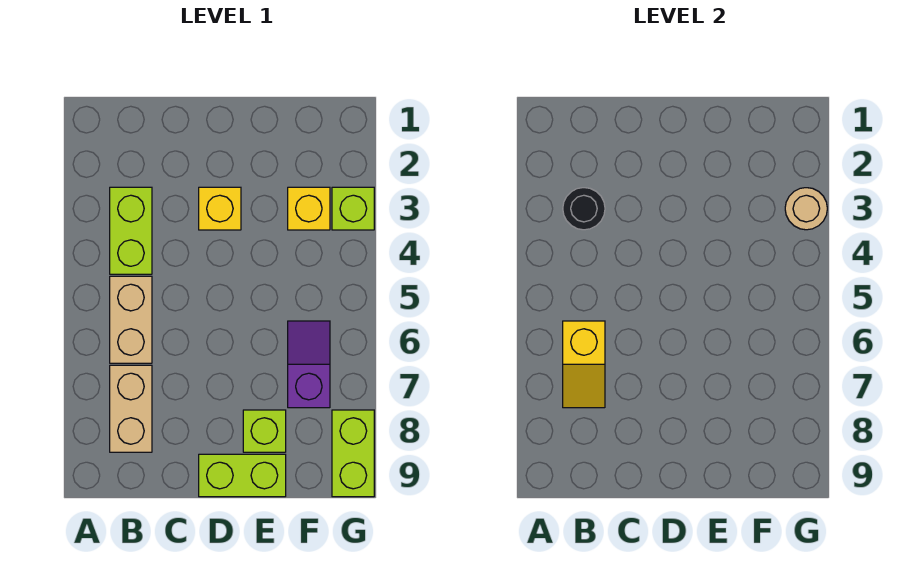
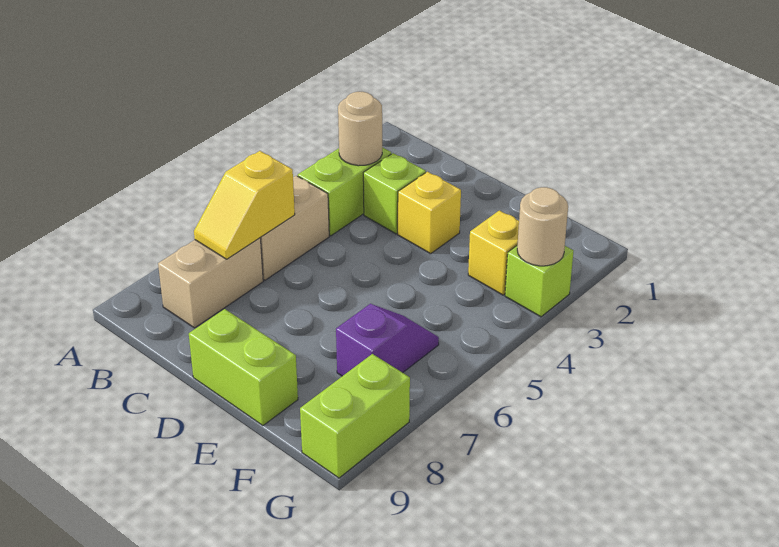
black 1x1 round brick [563,188,605,230] -> tan 1x1 round brick [338,92,382,166]
lime 1x1 brick [243,410,286,452] -> lime 1x1 brick moved to [363,153,426,234]

